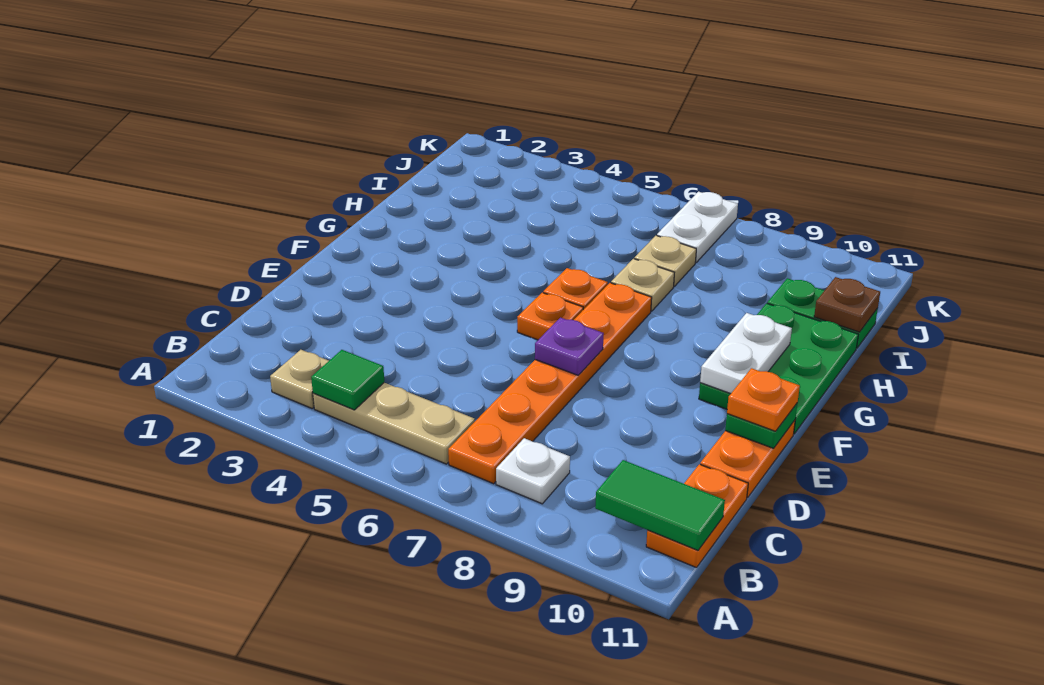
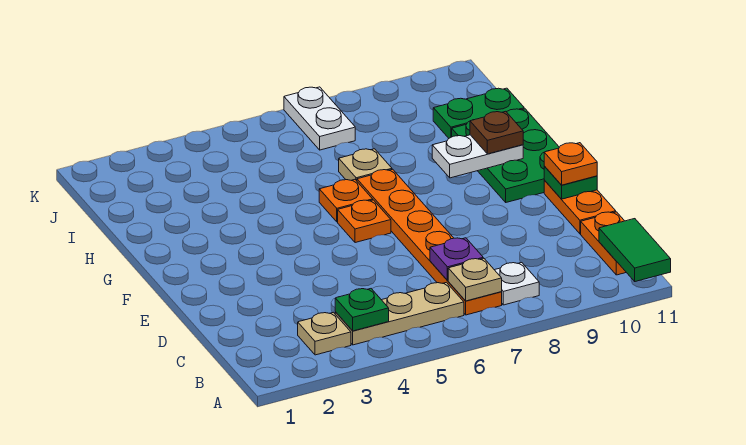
green 1x1 tile [311,350,384,410] -> green 1x1 plate [335,289,389,331]
green 1x2 tile [595,460,725,550] -> green 1x2 tile turned to [599,219,671,282]
purple 1x1 plate [535,318,604,375] -> purple 1x1 plate moved to [430,238,483,280]
white 1x2 plate [700,313,792,394] -> white 1x2 plate turned to [432,135,523,178]
tan 1x1 plate [634,236,696,287] -> tan 1x1 plate moved to [448,258,502,301]
brown 1x1 plate [814,277,880,332] -> brown 1x1 plate moved to [470,111,523,154]

